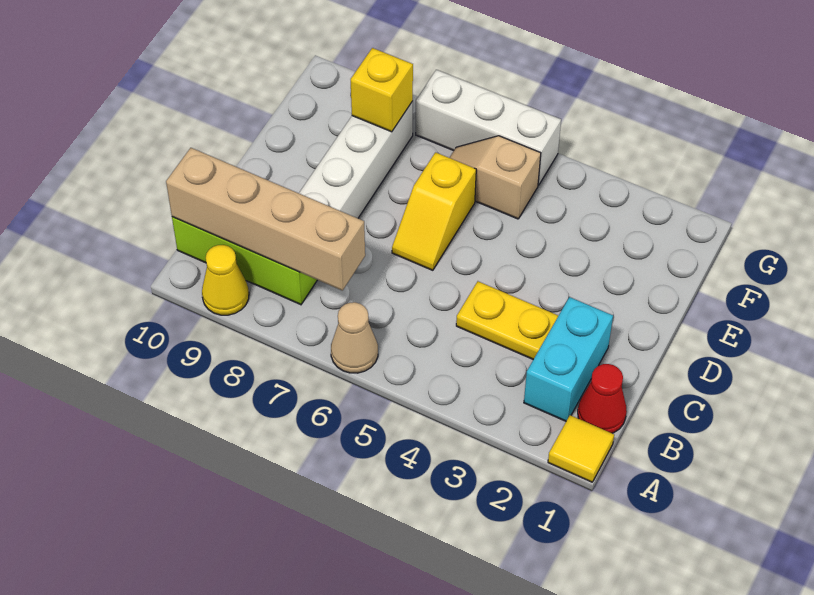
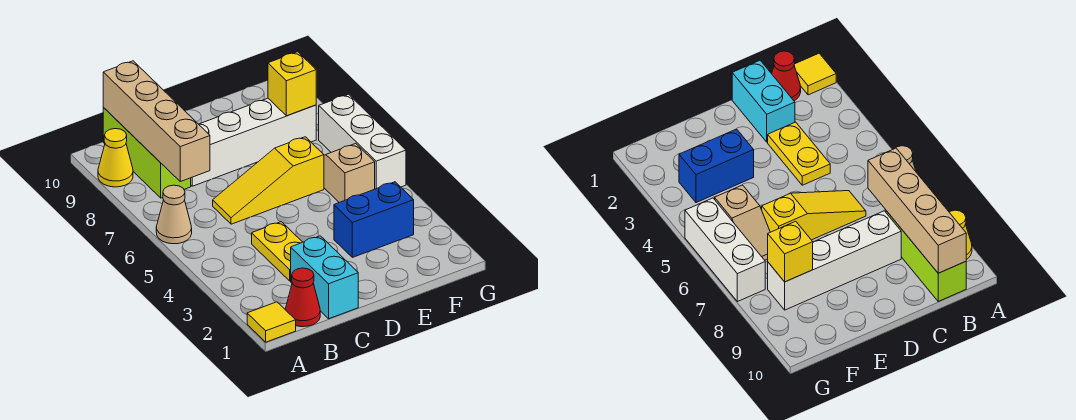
cyan 1x2 brick [524,297,613,421] -> cyan 1x2 brick turned to [291,236,358,319]
yellow 1x2 slope [392,152,476,270] -> yellow 1x3 slope [213,137,324,224]
none -> blue 1x2 brick [334,182,414,257]

